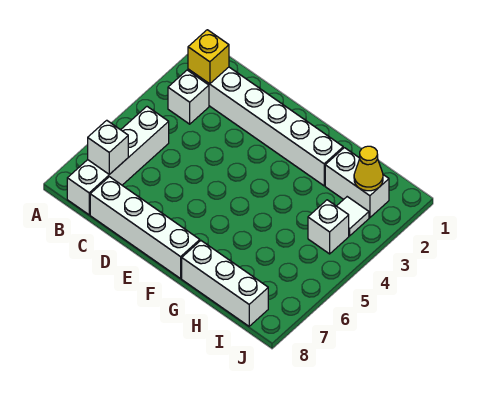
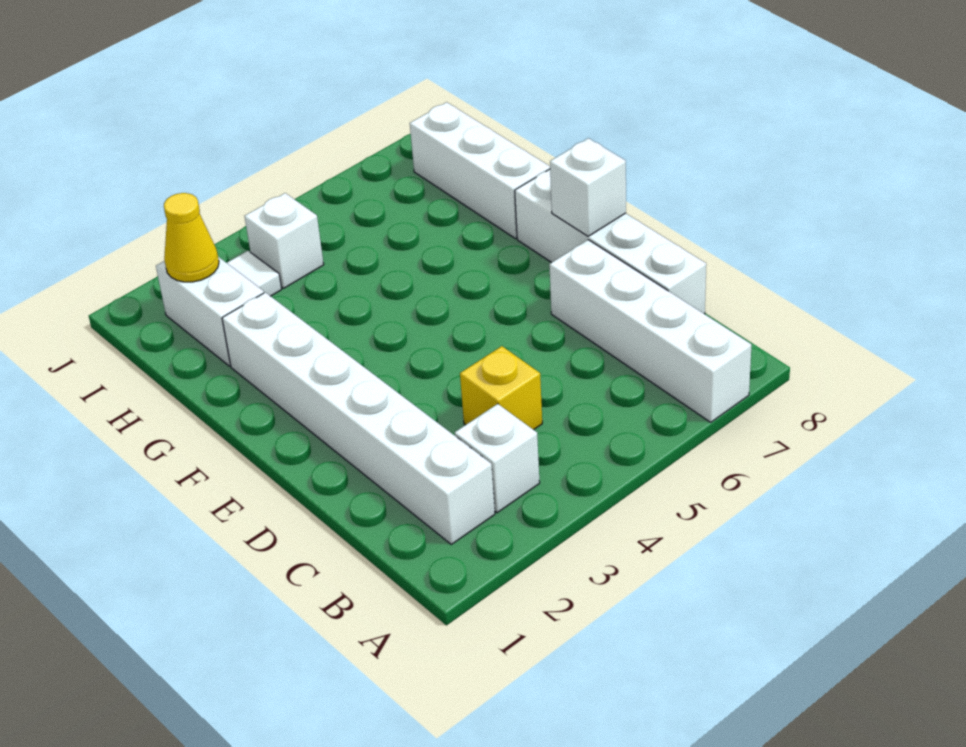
yellow 1x1 brick [188,30,229,84] -> yellow 1x1 brick moved to [460,346,542,430]
white 1x4 brick [67,107,169,215] -> white 1x4 brick turned to [549,240,752,422]
white 1x1 brick [88,120,128,174] -> white 1x1 brick moved to [550,138,626,236]

